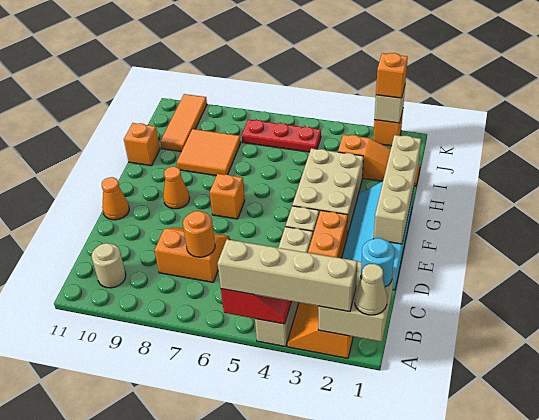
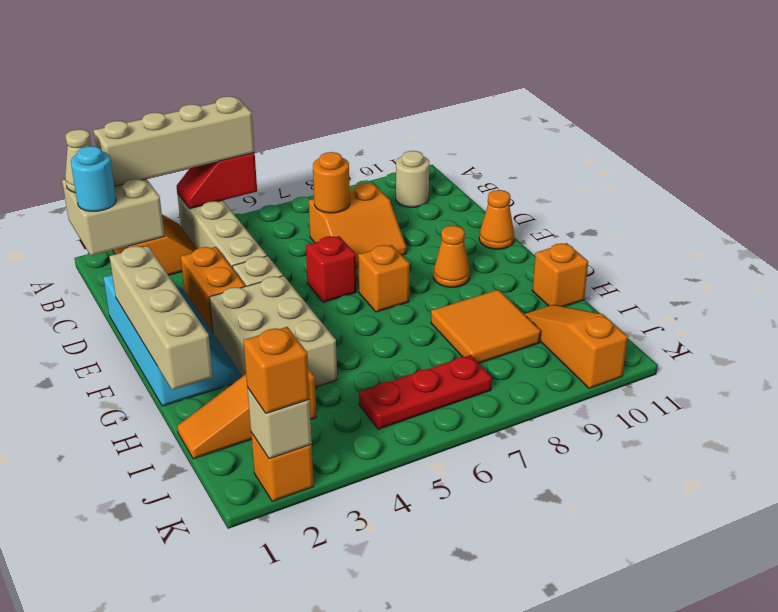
none -> red 1x1 brick [306,236,356,302]
orange 1x3 tile [160,94,207,152] -> orange 1x3 slope [525,305,628,388]

